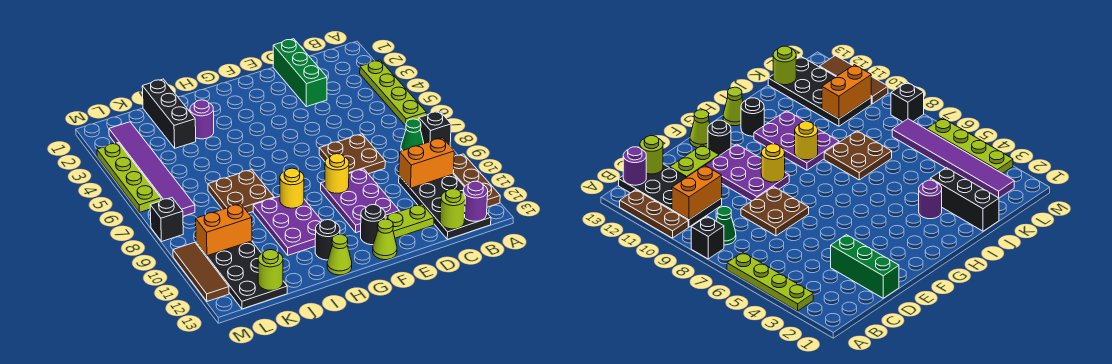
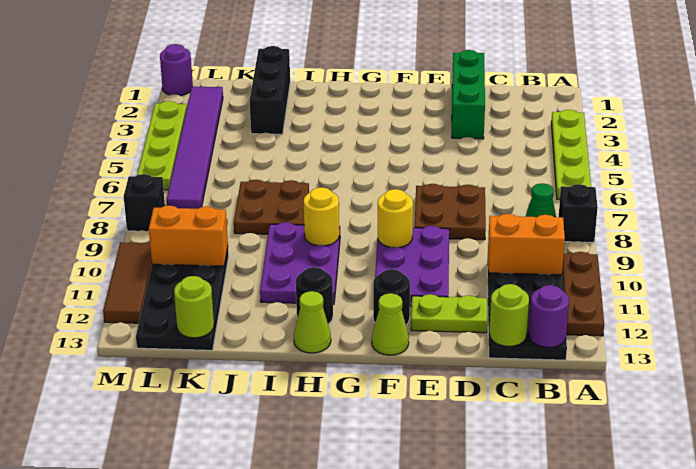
purple 1x1 round brick [190,100,214,139] -> purple 1x1 round brick moved to [160,44,193,96]

